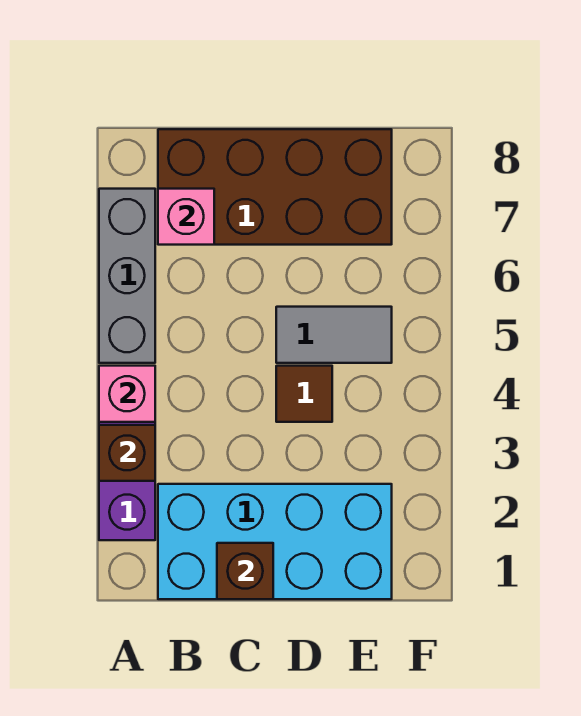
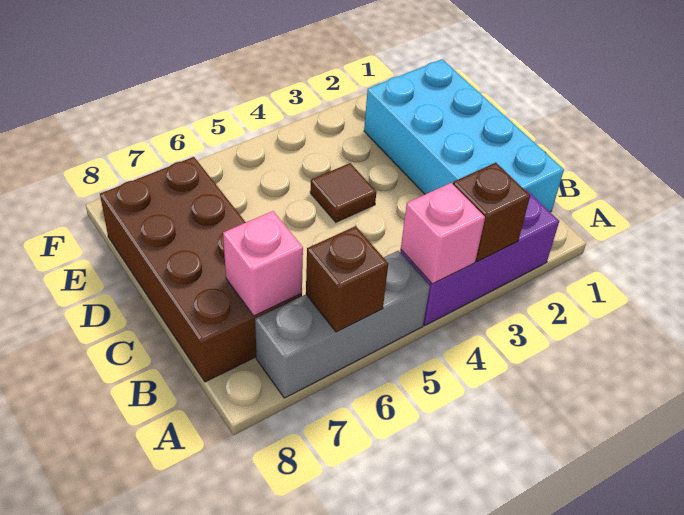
brown 1x1 brick [217,543,273,599] -> brown 1x1 brick moved to [306,226,388,332]
grey 1x2 tile [276,307,392,363] -> none

